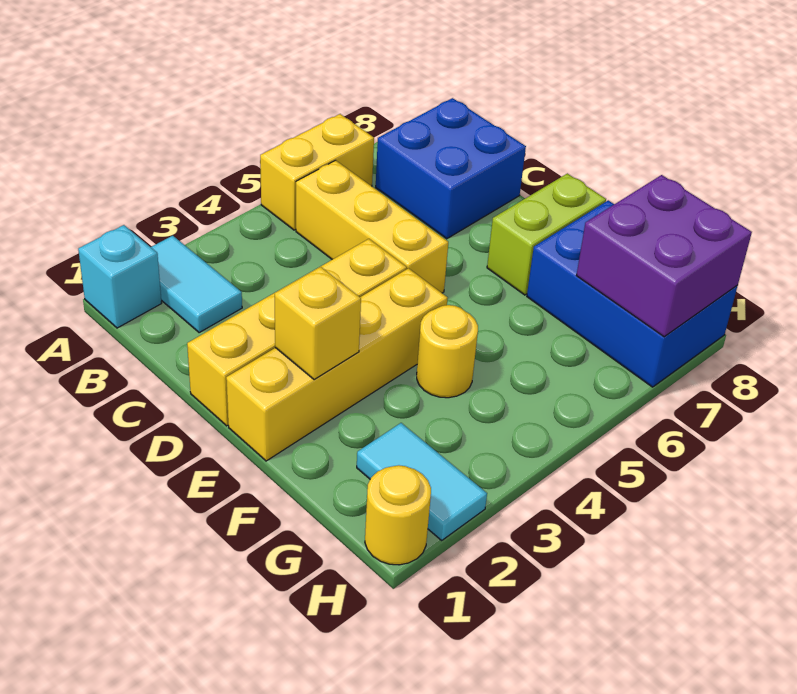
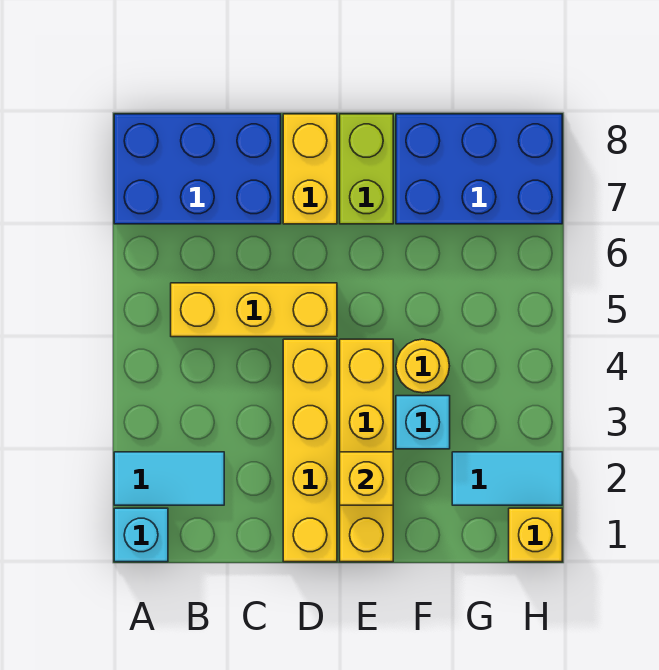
yellow 1x2 brick [260,114,374,230] -> yellow 1x2 brick moved to [283,114,337,224]
blue 2x2 brick [376,98,526,239] -> blue 2x3 brick [114,114,281,224]
none -> cyan 1x1 brick [396,396,450,449]
purple 2x2 brick [576,175,752,337] -> none
yellow 1x1 round brick [365,465,431,565] -> yellow 1x1 brick [509,508,562,562]

